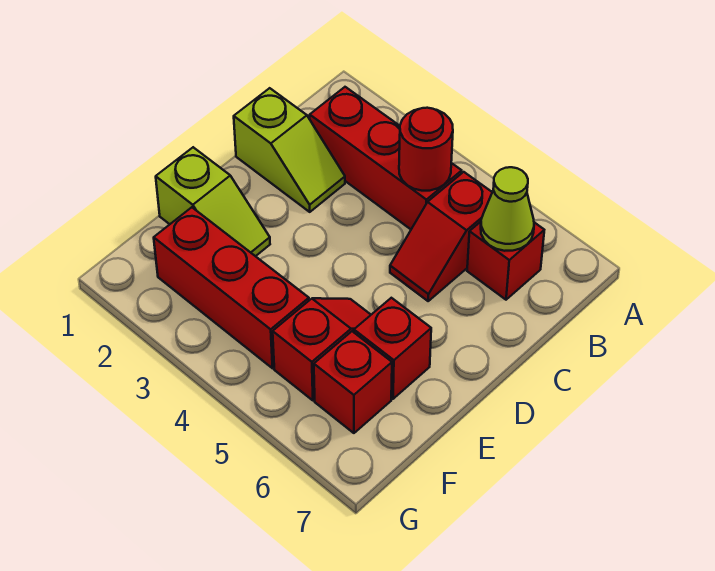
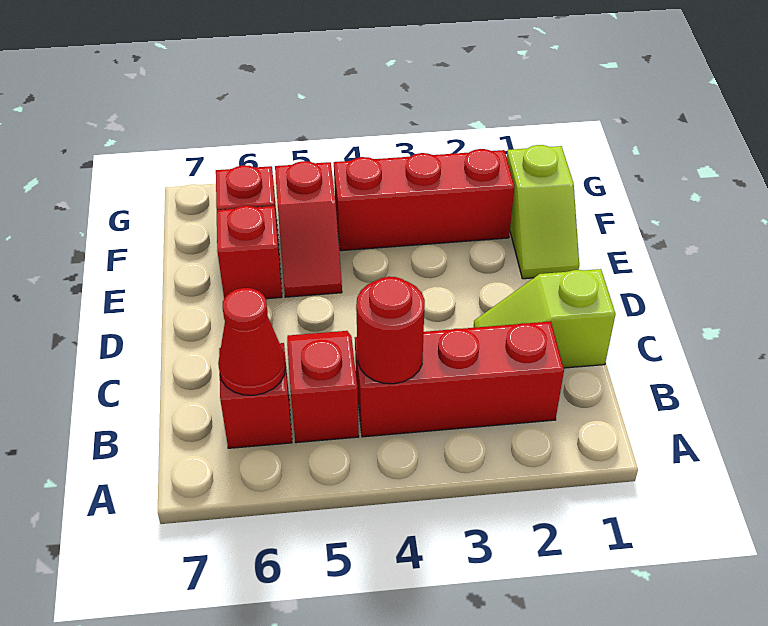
lime 1x1 cone [481,167,534,251] -> red 1x1 cone [218,288,286,395]
lime 1x2 slope [156,147,270,256] -> lime 1x2 slope turned to [507,145,579,279]

